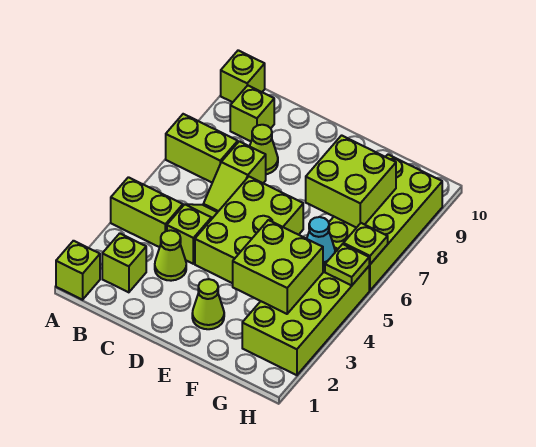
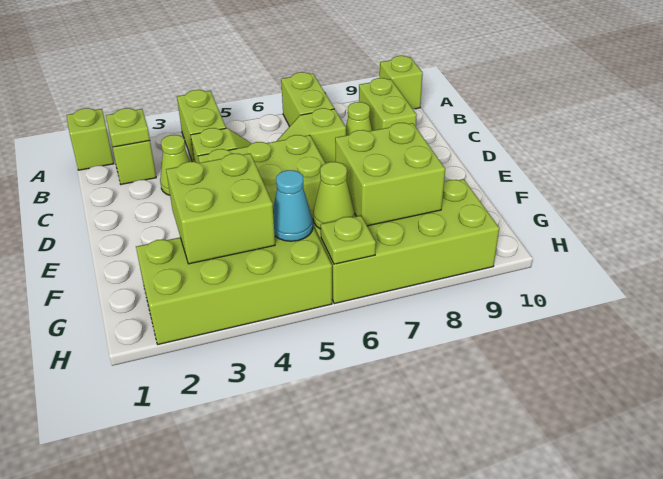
lime 1x1 brick [230,85,274,141] -> lime 1x2 brick [359,78,417,131]
lime 1x1 cone [192,279,224,329] -> lime 1x1 cone moved to [313,162,355,229]
lime 1x1 plate [325,244,370,285] -> lime 1x1 plate moved to [106,108,150,147]

